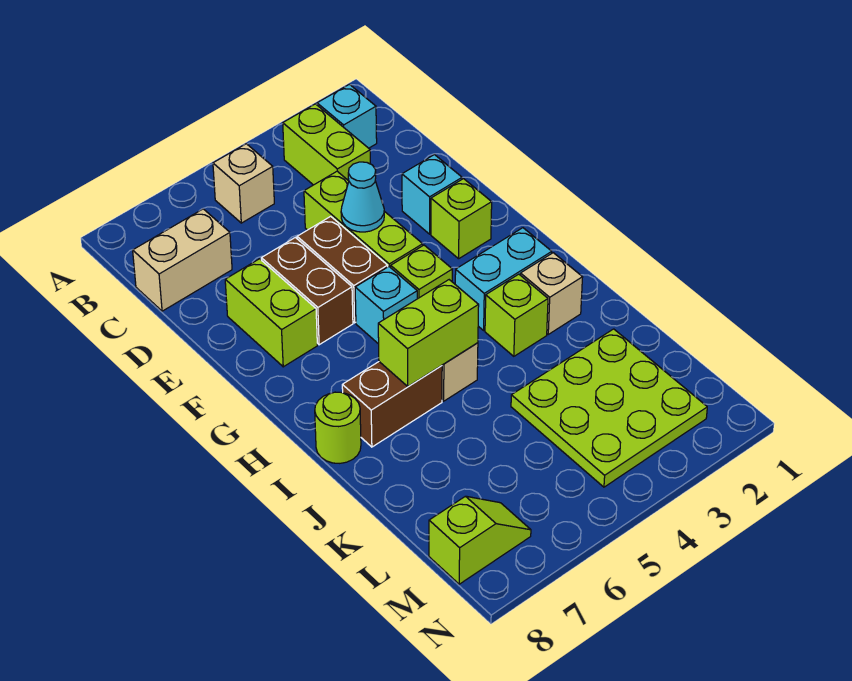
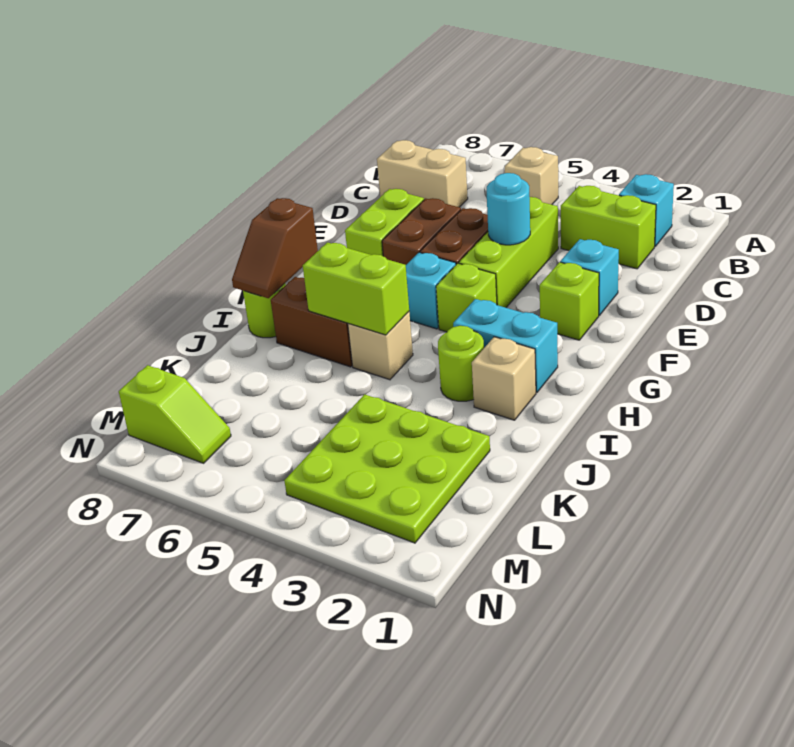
lime 1x2 brick [283,104,370,185] -> lime 1x2 brick turned to [561,186,656,269]
cyan 1x1 cone [341,162,384,232] -> cyan 1x1 round brick [486,173,530,245]
none -> brown 1x2 slope [232,198,318,298]
lime 1x1 brick [485,274,548,356] -> lime 1x1 round brick [438,326,484,401]

